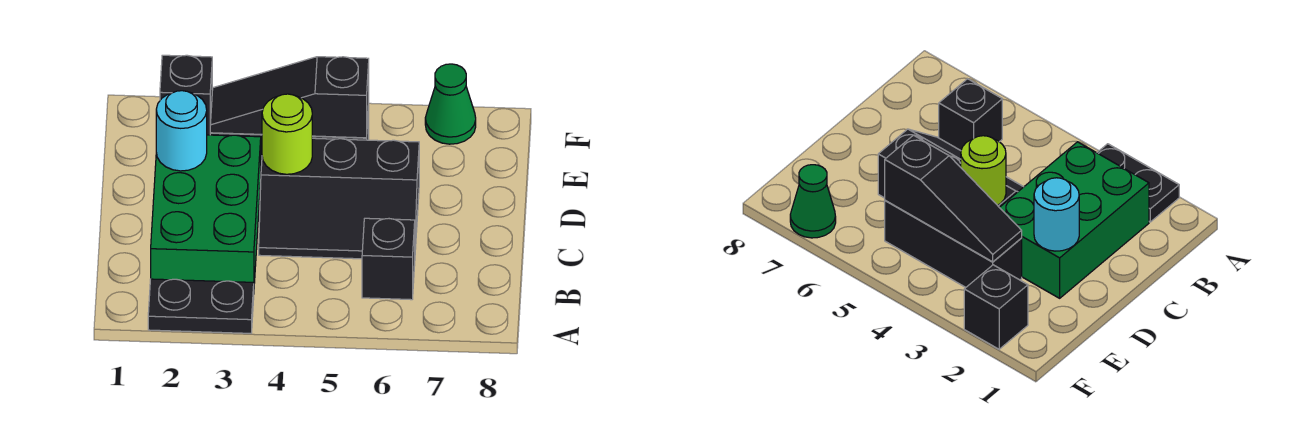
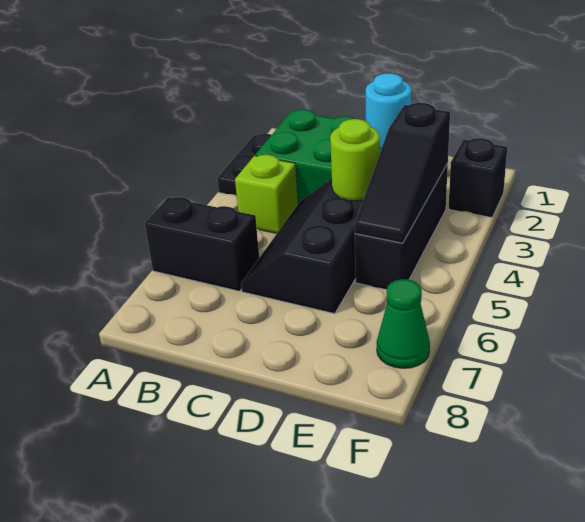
none -> lime 1x1 brick [235,155,298,233]
black 1x1 brick [362,218,415,300] -> black 1x2 brick [145,197,259,291]
black 1x3 slope [210,57,369,138] -> black 1x3 slope turned to [354,103,450,243]

